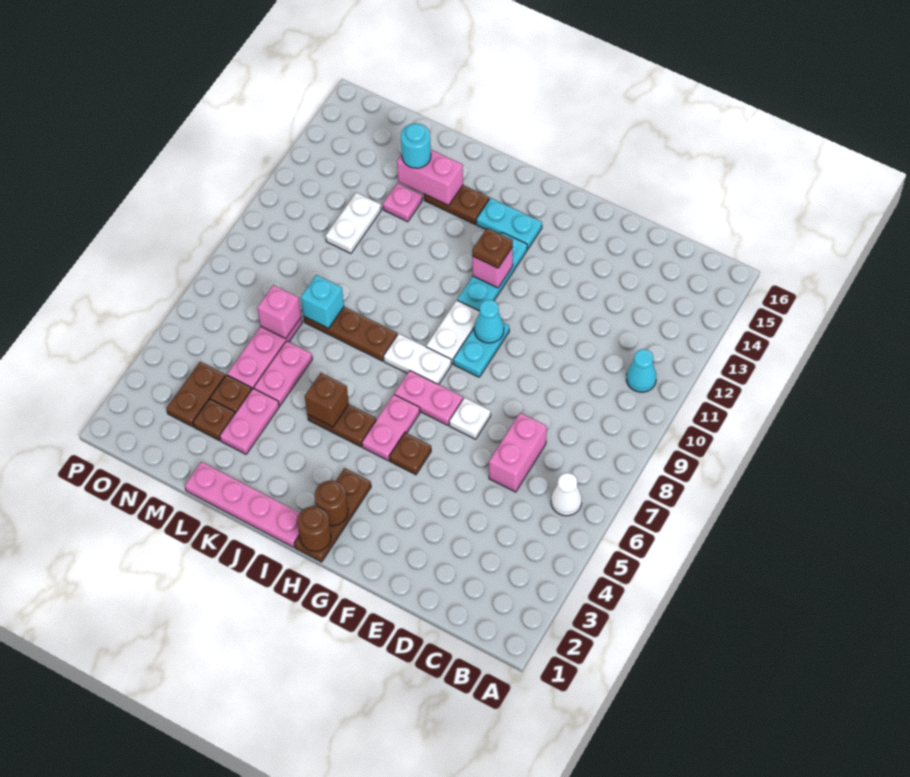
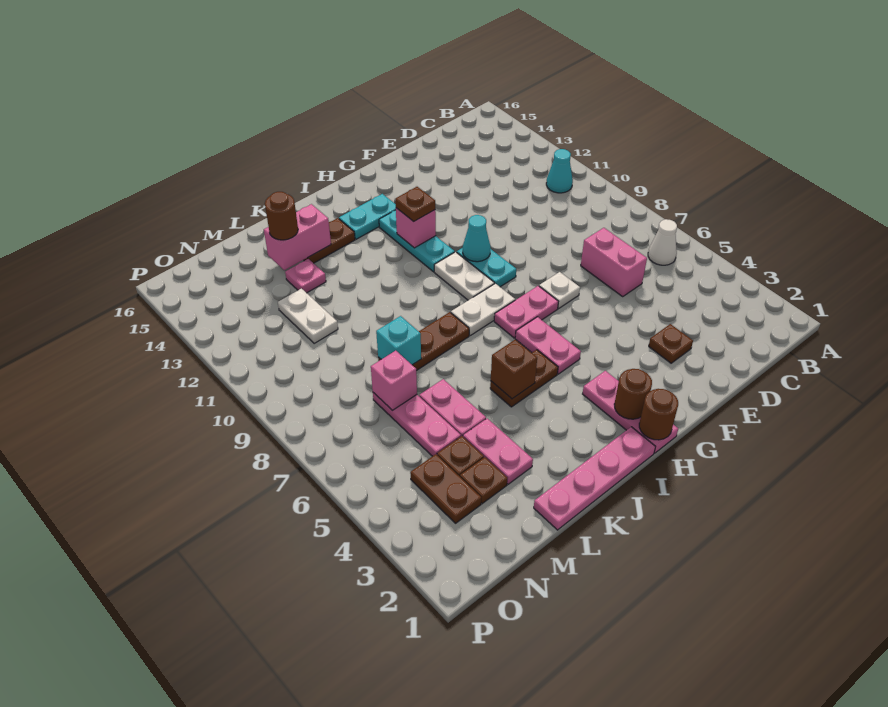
brown 1x1 plate [389,433,431,475] -> brown 1x1 plate moved to [649,324,693,363]
brown 1x3 plate [294,468,371,562] -> pink 1x3 plate [583,371,678,453]
cyan 1x1 round brick [401,123,431,168] -> brown 1x1 round brick [265,192,298,240]

